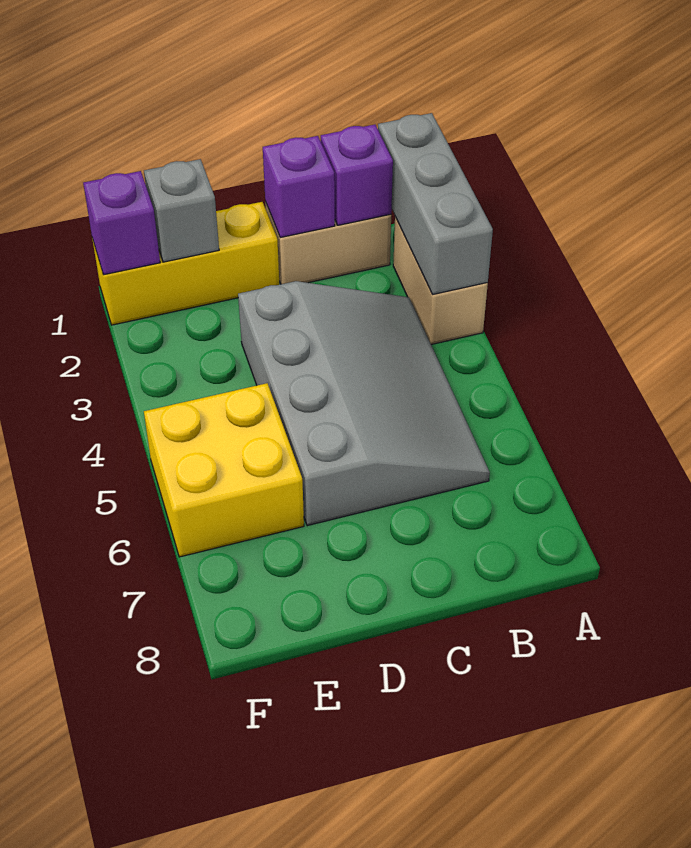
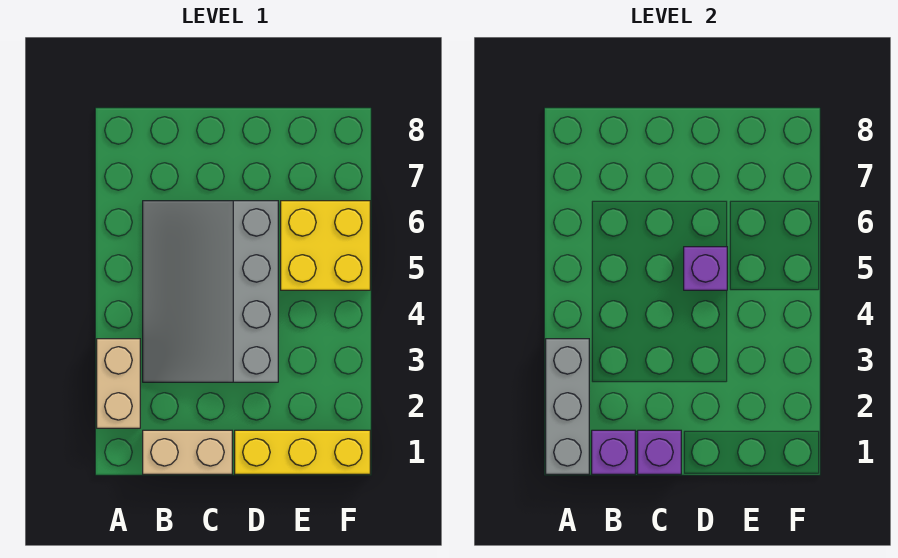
grey 1x1 brick [144,159,219,262] -> none
purple 1x1 brick [83,171,160,275] -> purple 1x1 brick moved to [684,247,727,290]

